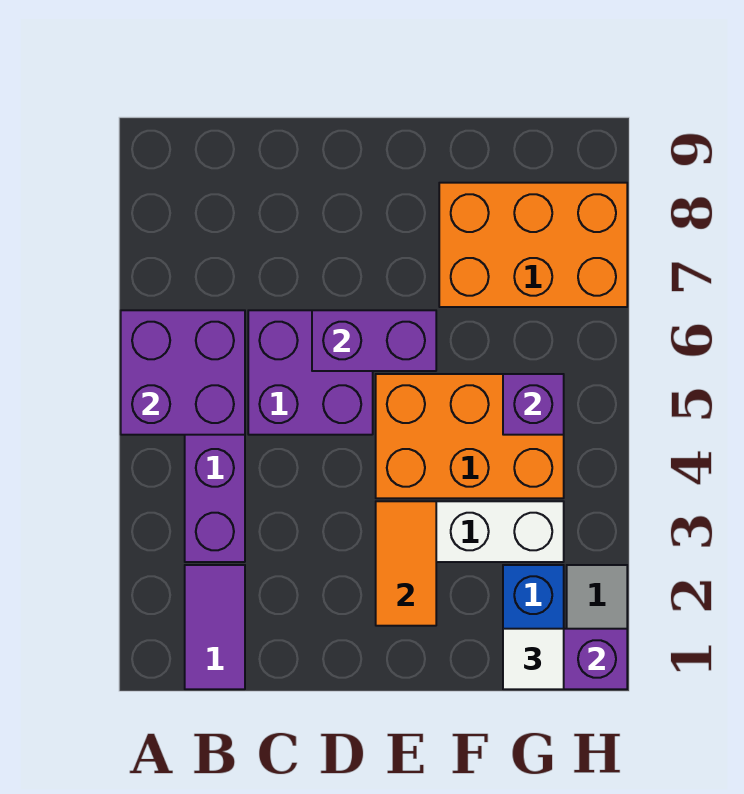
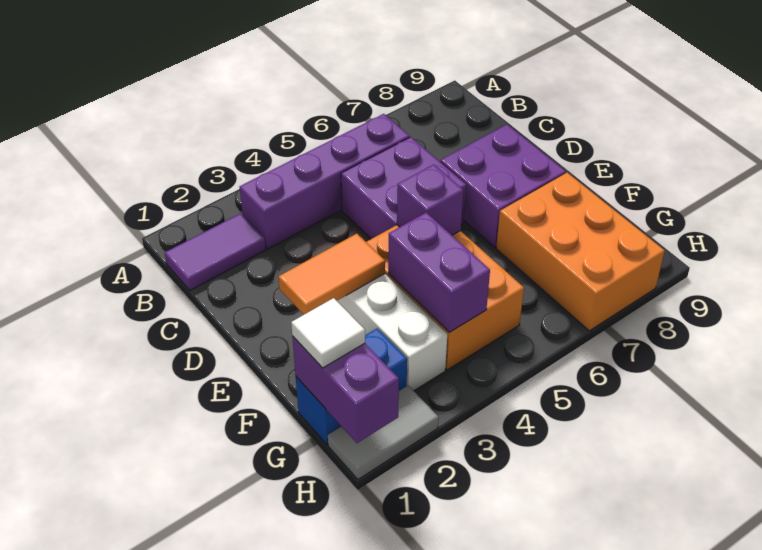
purple 2x2 brick [121,310,245,435] -> purple 2x2 brick moved to [440,125,566,247]
purple 1x2 brick [312,310,436,371] -> purple 1x2 brick moved to [388,212,490,332]
purple 1x1 brick [503,374,564,435] -> purple 1x1 brick moved to [397,165,463,235]

